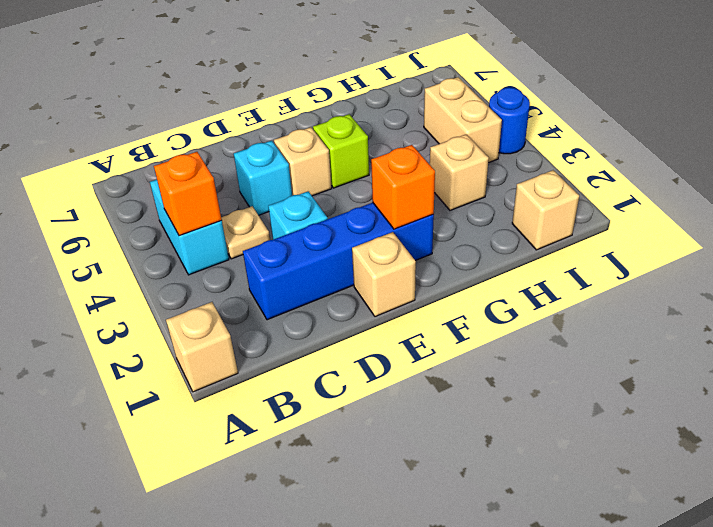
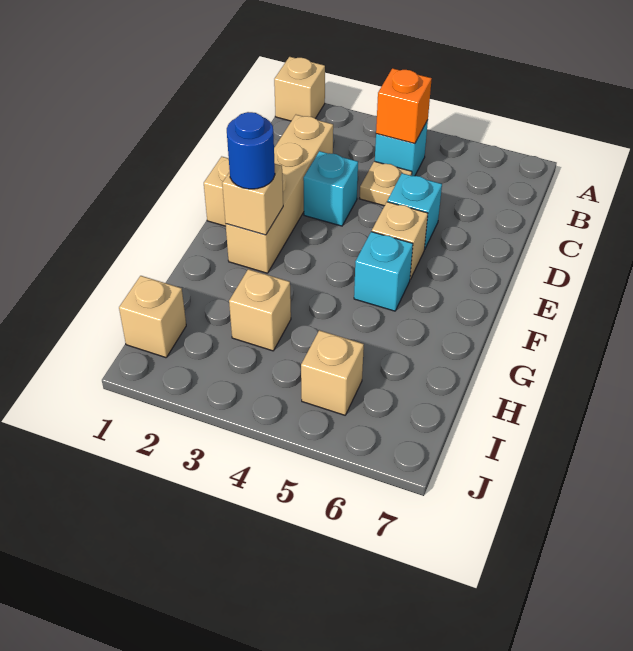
cyan 1x2 brick [150,180,229,275] -> cyan 1x1 brick [375,120,428,176]
blue 1x4 brick [243,203,434,320] -> tan 1x4 brick [226,115,333,273]
orange 1x1 brick [371,145,435,229] -> tan 1x1 brick [222,164,283,235]
lime 1x1 brick [313,114,369,188] -> cyan 1x1 brick [354,232,413,311]
tan 1x2 brick [424,77,502,163] -> tan 1x1 brick [301,330,364,415]
blue 1x1 round brick [489,87,530,154] -> blue 1x1 round brick moved to [227,112,275,189]

